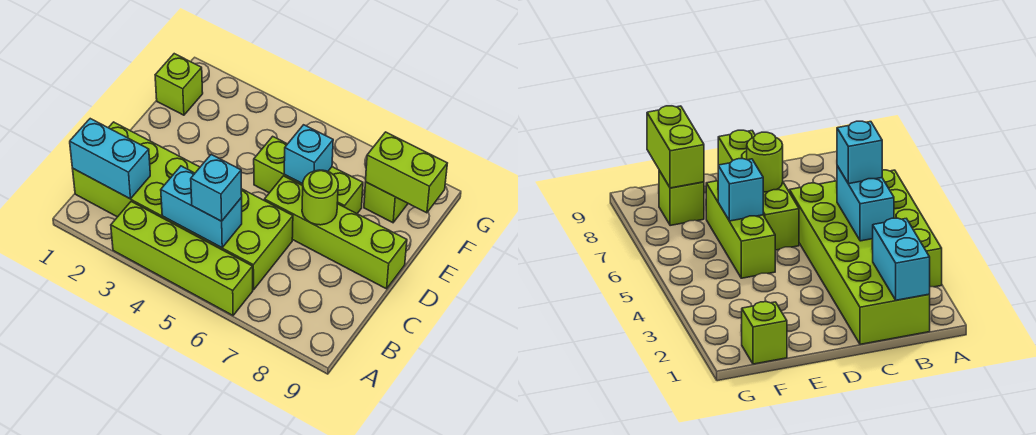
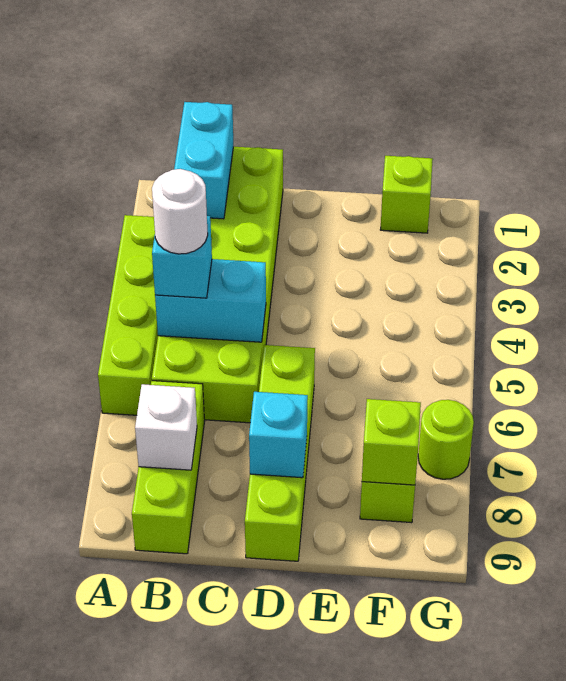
cyan 1x2 brick [161,166,242,248] -> cyan 1x2 brick turned to [155,259,266,342]
none -> white 1x1 round brick [152,169,208,254]
none -> white 1x1 brick [135,384,197,470]
lime 1x1 round brick [302,170,338,225] -> lime 1x1 round brick moved to [418,400,474,479]
lime 1x3 brick [254,136,363,213] -> lime 1x3 brick moved to [132,381,205,554]
cyan 1x1 brick [284,125,333,184] -> cyan 1x1 brick moved to [249,392,308,478]
lime 1x2 brick [366,132,447,213] -> lime 1x1 brick [362,399,421,485]

